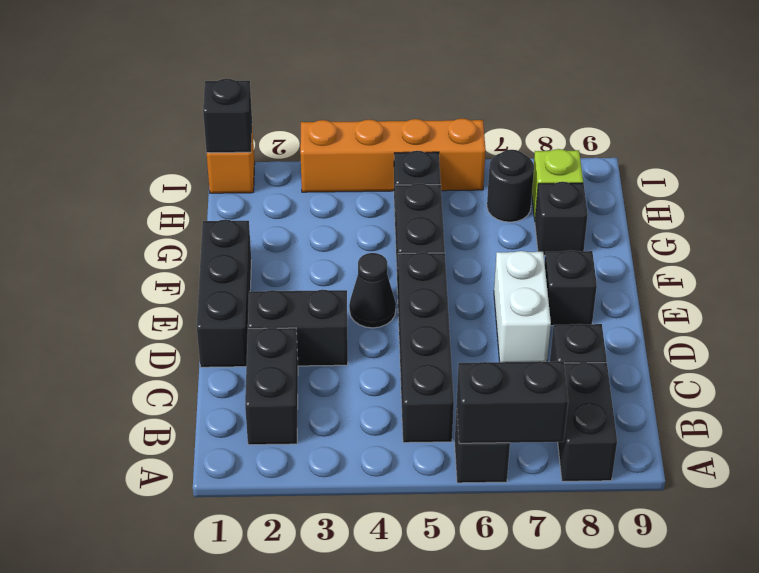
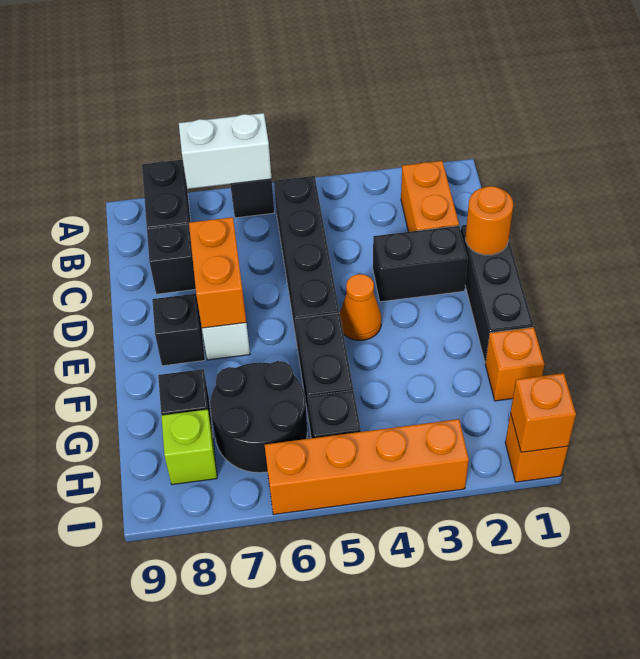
black 1x2 brick [457,361,568,443] -> white 1x2 brick [179,113,272,189]
black 1x2 brick [245,328,298,445] -> orange 1x2 brick [401,161,459,232]
none -> orange 1x1 round brick [466,186,513,255]
none -> orange 1x2 brick [189,217,246,328]
black 1x1 cone [349,253,396,328] -> orange 1x1 cone [340,274,381,340]
none -> orange 1x1 brick [485,327,544,401]
black 1x1 round brick [487,150,534,222] -> black 2x2 round brick [210,361,307,473]
black 1x1 brick [203,79,252,153] -> orange 1x1 brick [511,373,576,452]

